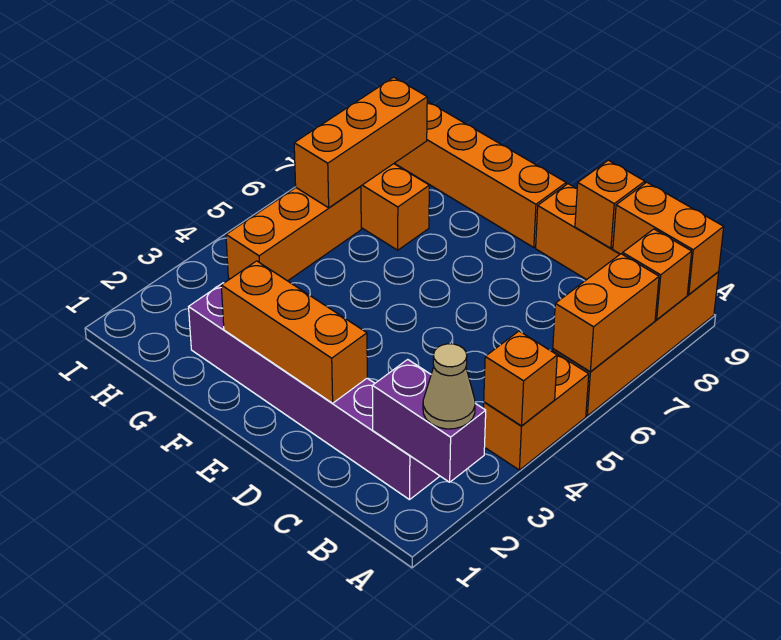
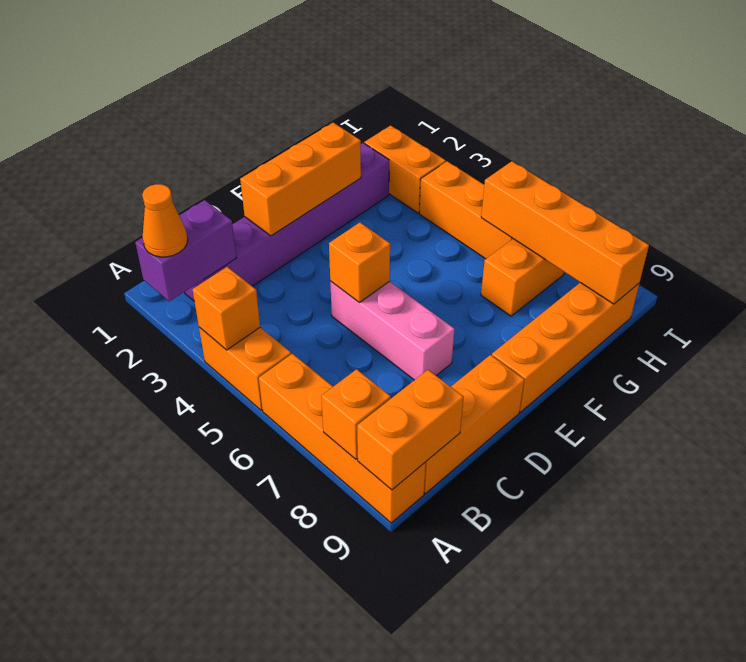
tan 1x1 cone [423,344,475,429] -> orange 1x1 cone [142,184,188,257]
orange 1x2 brick [553,254,659,372] -> orange 1x2 brick moved to [364,125,446,213]
orange 1x1 brick [575,160,645,248] -> orange 1x1 brick moved to [329,222,390,303]
none -> pink 1x3 brick [330,281,454,380]
orange 1x3 brick [294,77,427,208] -> orange 1x4 brick [481,161,649,304]

